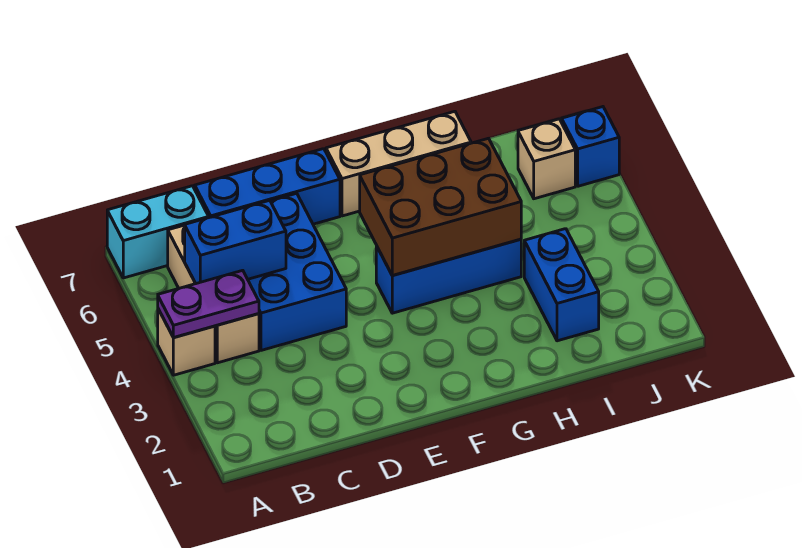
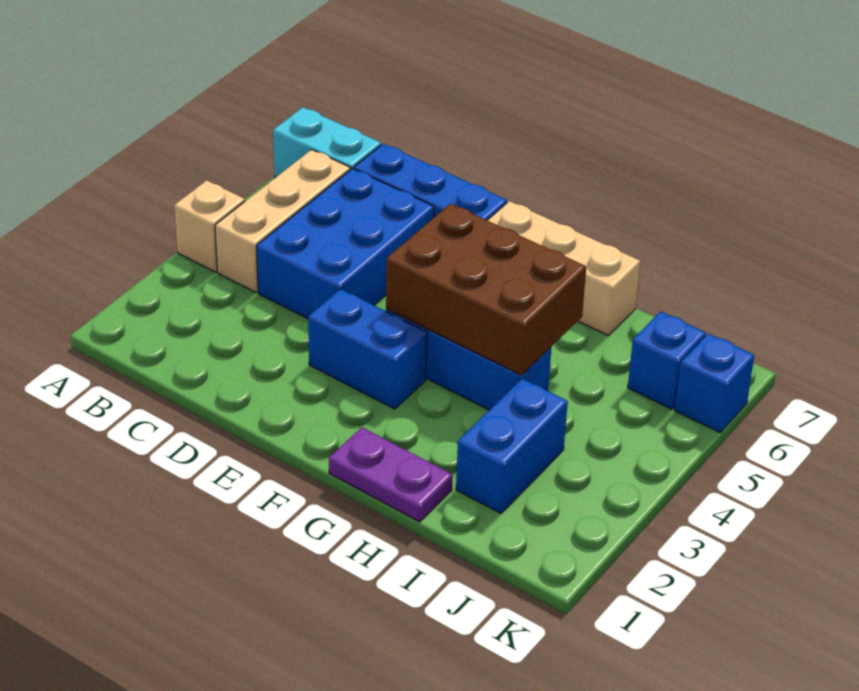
purple 1x2 plate [158,270,259,338] -> purple 1x2 plate moved to [329,427,453,522]
blue 1x2 brick [185,200,286,284] -> blue 1x2 brick moved to [308,289,427,409]
tan 1x1 brick [518,119,575,199] -> blue 1x1 brick [628,311,706,409]

